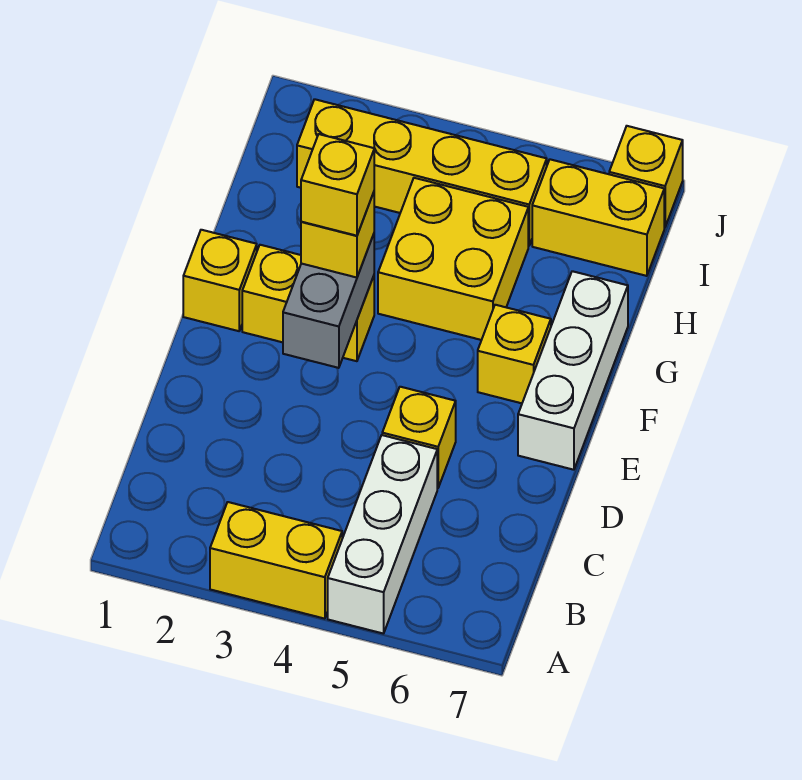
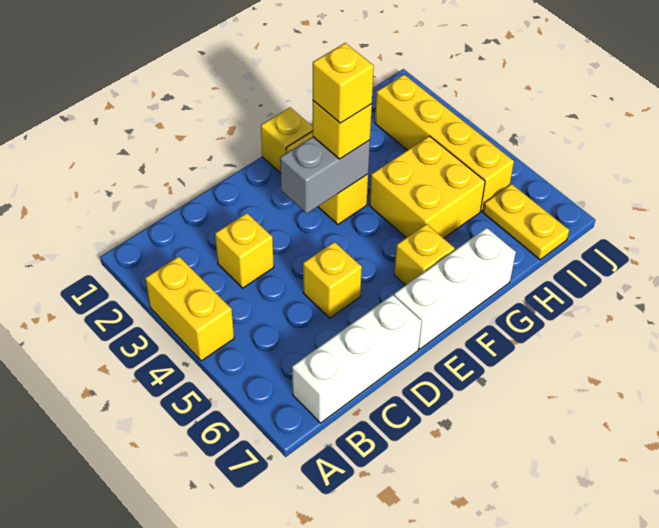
white 1x3 brick [328,435,437,634] -> white 1x3 brick moved to [292,295,422,423]
yellow 1x2 brick [532,159,664,276] -> yellow 1x2 plate [483,184,569,260]
yellow 1x1 brick [609,126,683,227] -> yellow 1x1 brick moved to [215,213,274,288]

